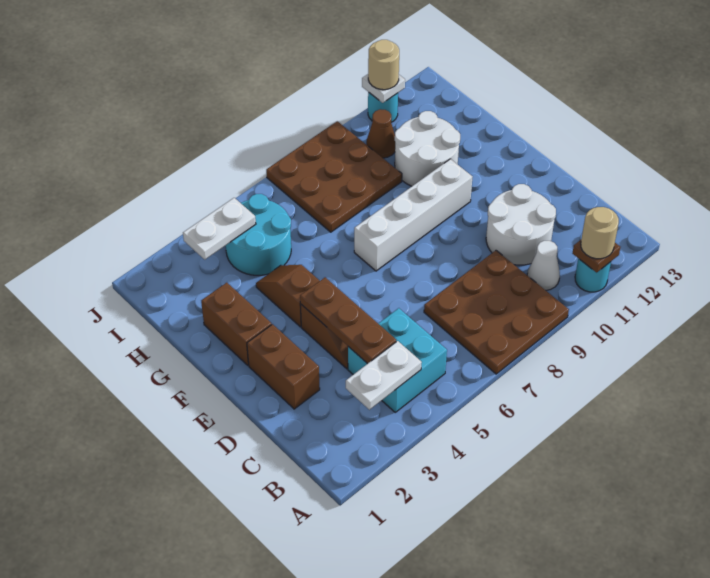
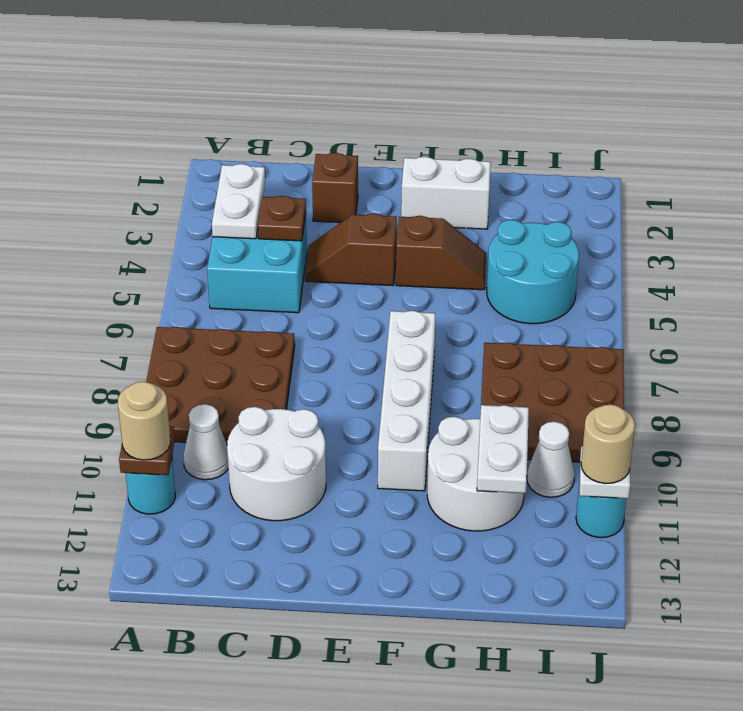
brown 1x3 plate [300,278,396,364] -> brown 1x1 plate [258,196,306,241]
brown 1x2 brick [247,324,320,409] -> brown 1x1 brick [312,153,358,223]
brown 1x2 brick [201,283,272,365] -> white 1x2 brick [401,157,491,229]
white 1x2 plate [183,198,256,259] -> white 1x2 plate moved to [477,405,529,493]
brown 1x1 cone [366,109,395,158] -> white 1x1 cone [527,422,575,497]

